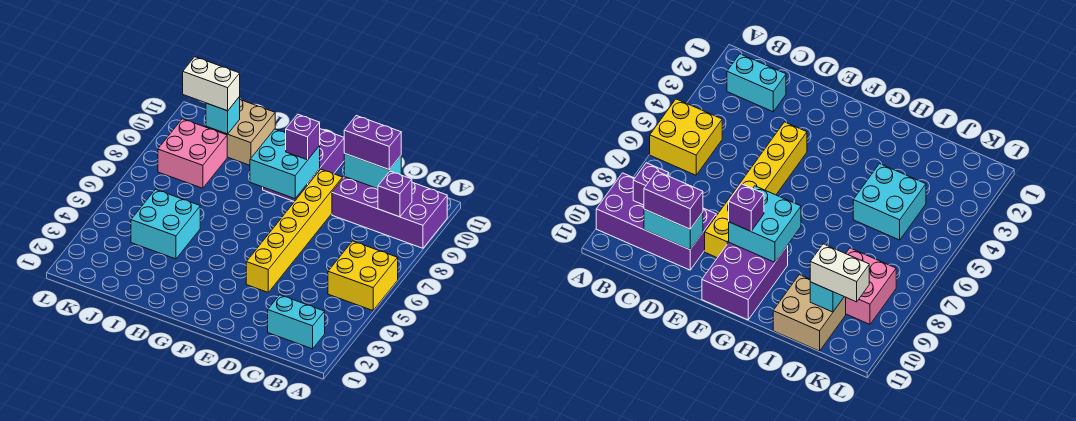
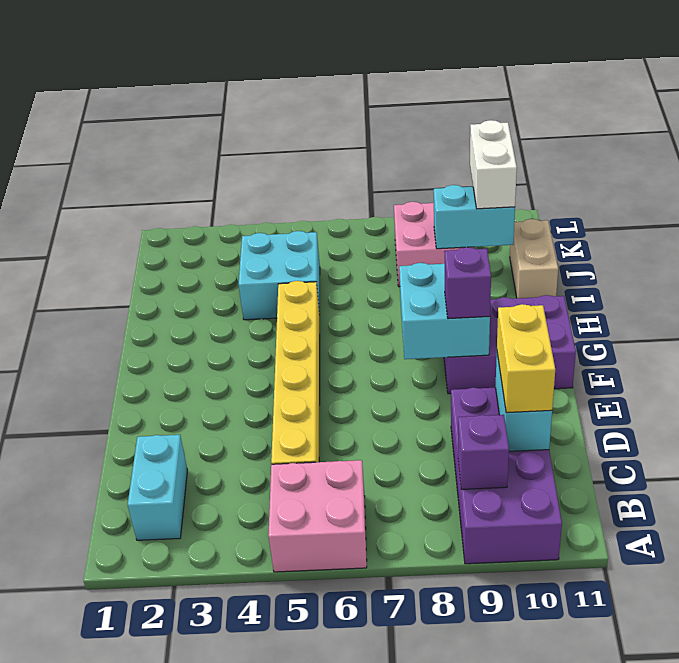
yellow 2x2 brick [328,241,398,310] -> pink 2x2 brick [268,460,367,572]
purple 1x2 brick [344,116,401,169] -> yellow 1x2 brick [497,304,555,413]
yellow 1x6 brick [246,169,343,292] -> yellow 1x6 brick turned to [271,281,320,464]
tan 2x2 brick [206,100,275,165] -> tan 1x2 brick [510,219,558,298]
cyan 1x1 brick [206,97,240,134] -> cyan 1x2 brick [434,185,515,249]

